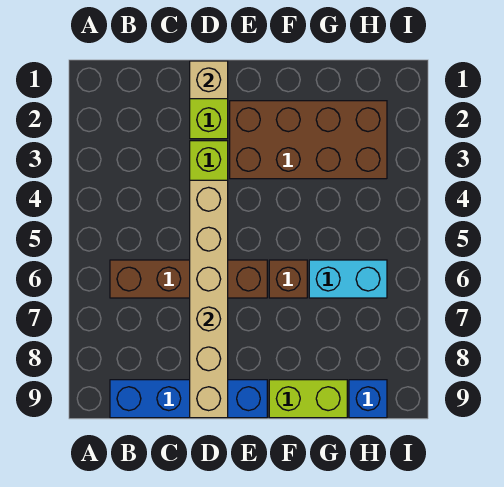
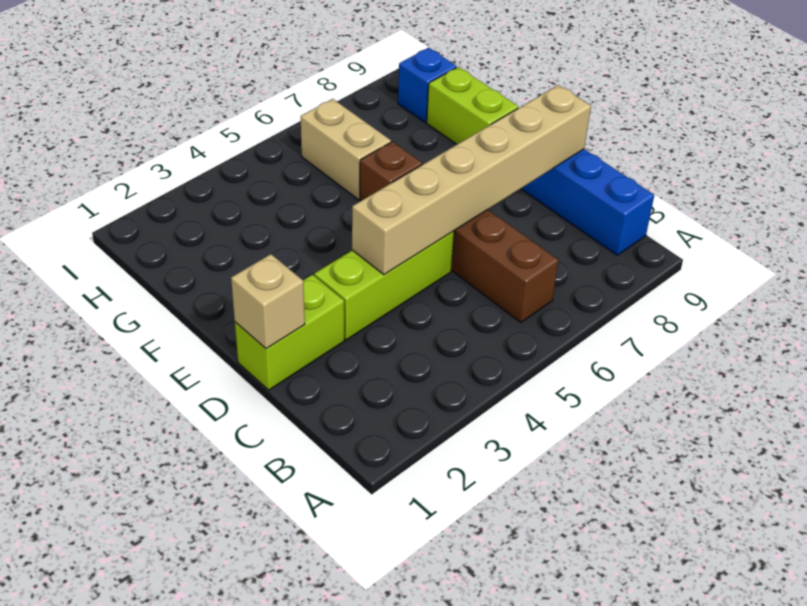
brown 2x4 brick [230,101,387,179] -> none
cyan 1x2 brick [309,260,387,298] -> tan 1x2 brick [301,99,391,200]

